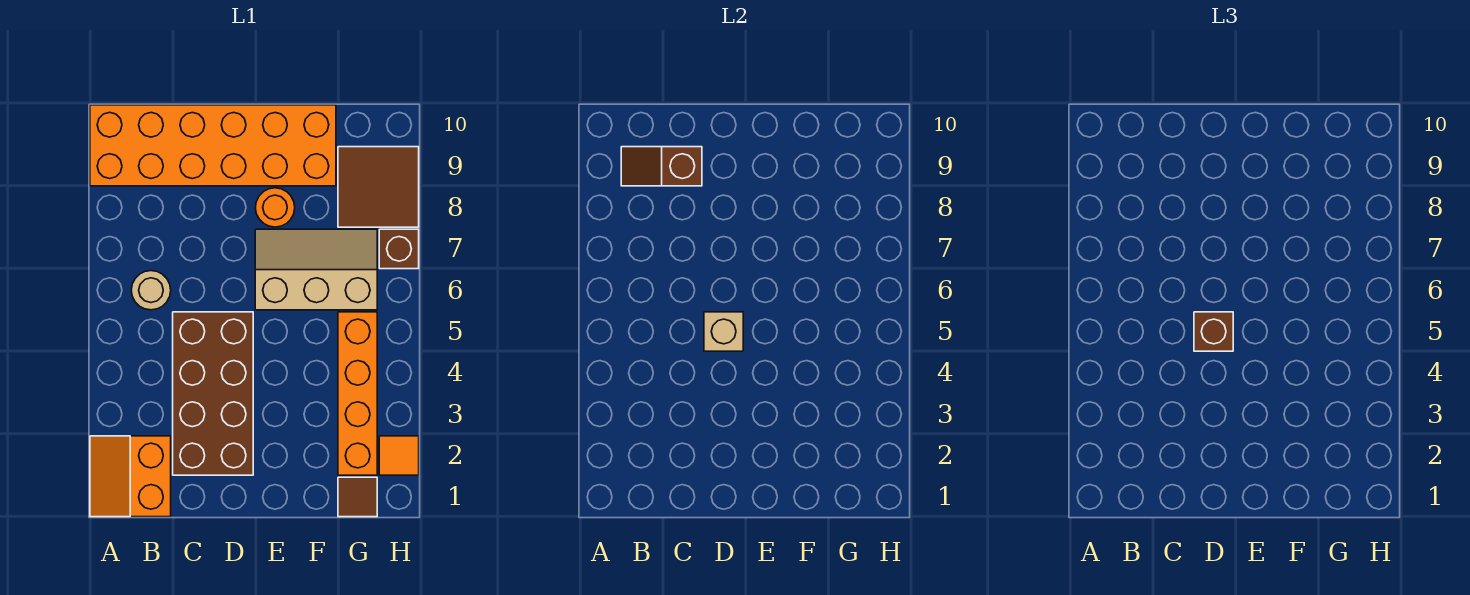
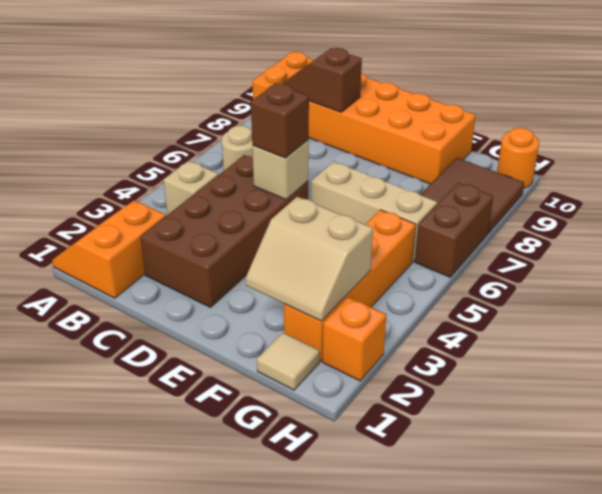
none -> tan 1x1 brick [164,161,218,215]
orange 1x1 round brick [255,188,295,227] -> orange 1x1 round brick moved to [497,128,539,188]
none -> tan 2x2 slope [245,197,373,321]
brown 1x1 tile [338,477,377,517] -> tan 1x1 tile [257,333,320,390]
orange 1x1 tile [379,436,419,475] -> orange 1x1 brick [323,297,386,381]
brown 1x1 brick [379,229,419,269] -> brown 1x2 brick [415,183,493,277]

